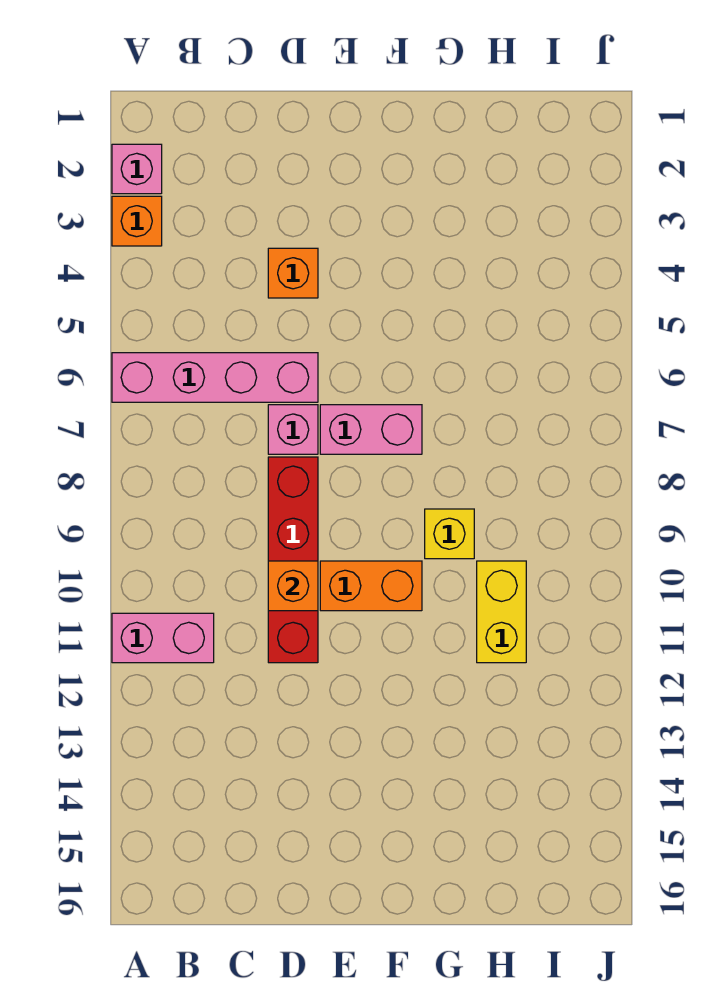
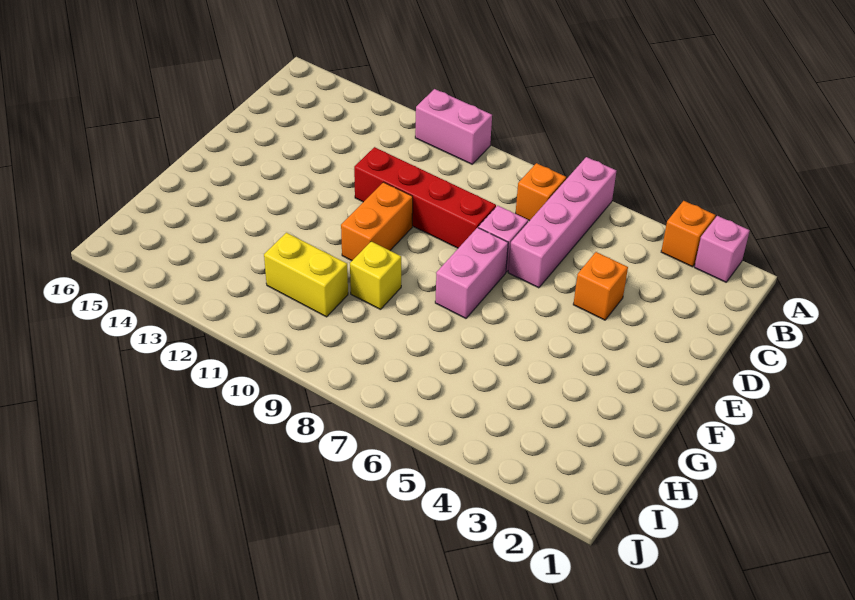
pink 1x2 brick [112,613,214,663] -> pink 1x2 brick turned to [415,89,492,164]
orange 1x1 brick [268,561,318,611] -> orange 1x1 brick moved to [516,163,566,221]

